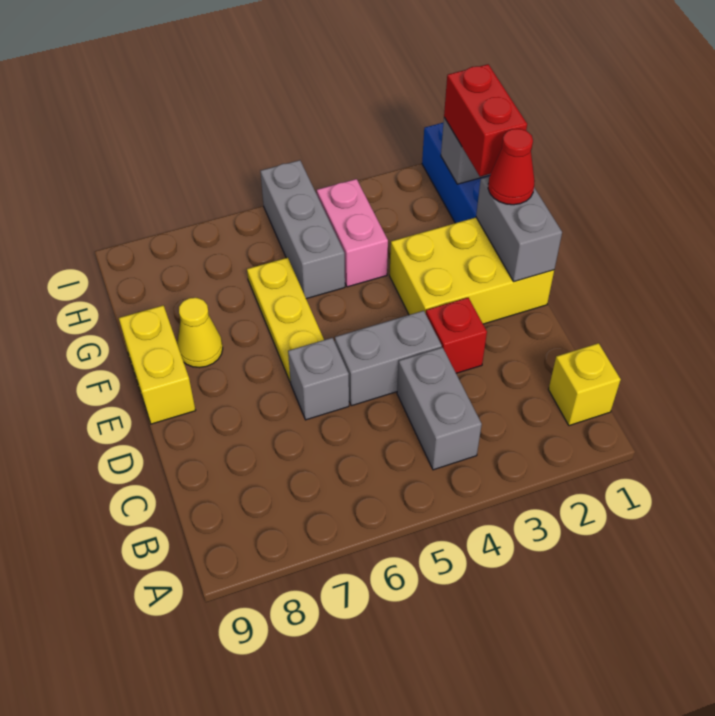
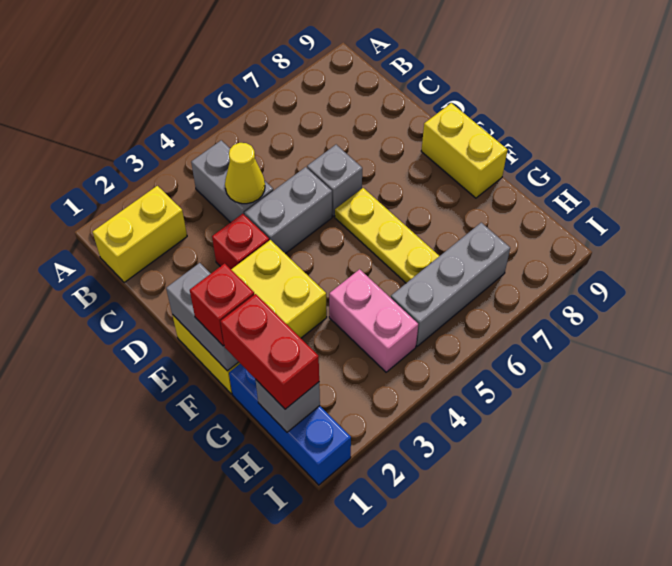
yellow 1x1 brick [549,343,621,426] -> yellow 1x2 brick [93,186,187,283]
red 1x1 cone [488,129,535,205] -> red 1x1 brick [190,263,254,346]
yellow 1x1 cone [177,298,223,368] -> yellow 1x1 cone moved to [225,143,265,204]
grey 1x3 brick [260,160,345,299] -> grey 1x3 brick turned to [391,223,510,346]

